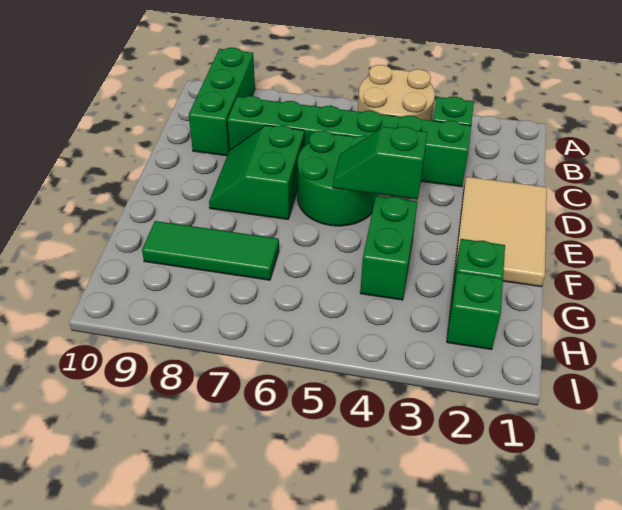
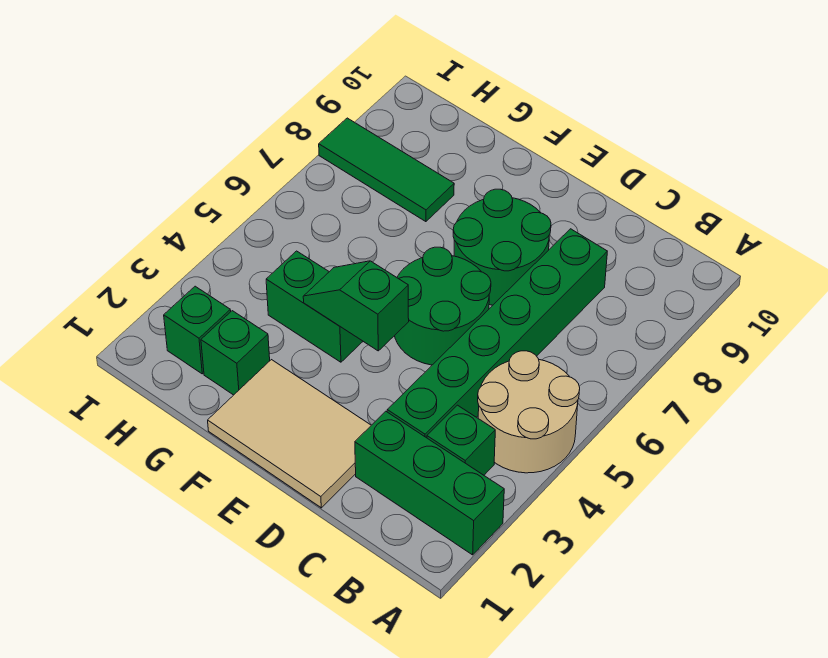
green 1x3 brick [189,48,255,156] -> green 1x3 brick moved to [355,411,504,555]
green 2x2 slope [209,125,304,219] -> green 2x2 round brick [453,189,551,305]
green 1x2 slope [333,127,427,199] -> green 1x2 slope turned to [303,261,409,351]
green 1x3 tile [142,221,279,280] -> green 1x3 tile turned to [319,118,454,222]

